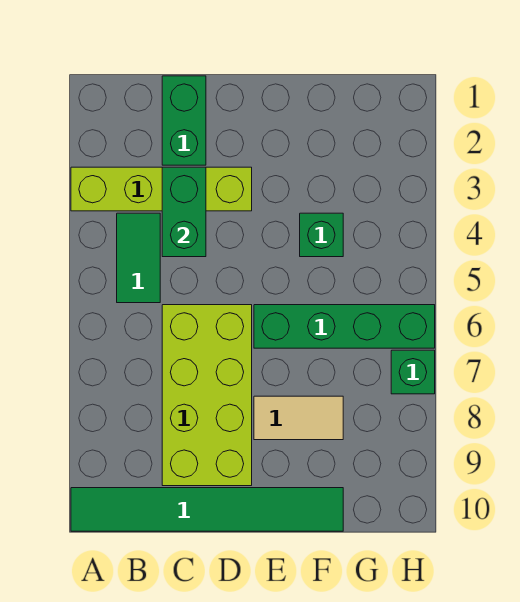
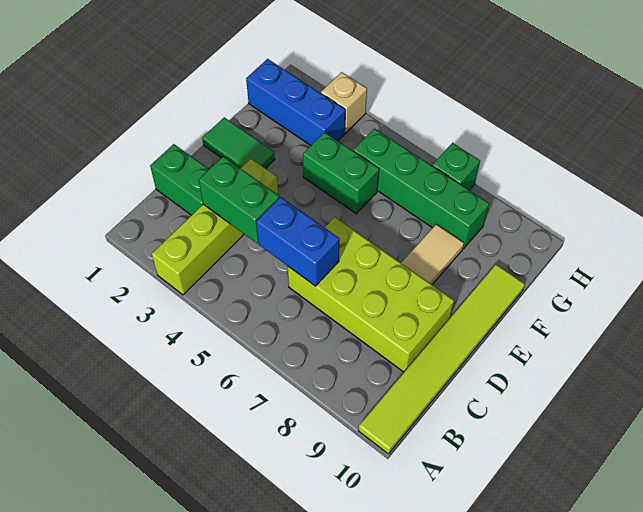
green 1x6 tile [71,488,343,531] -> lime 1x6 tile [358,265,525,454]
green 1x2 tile [117,213,160,303] -> green 1x2 tile moved to [202,117,275,169]
none -> blue 1x2 brick [256,197,340,286]
green 1x4 brick [254,305,435,348] -> green 1x4 brick turned to [353,129,489,249]
green 1x1 brick [300,213,343,257] -> green 1x2 brick [303,132,379,214]
none -> blue 1x3 brick [246,59,345,145]
none -> tan 1x1 brick [321,72,367,133]

